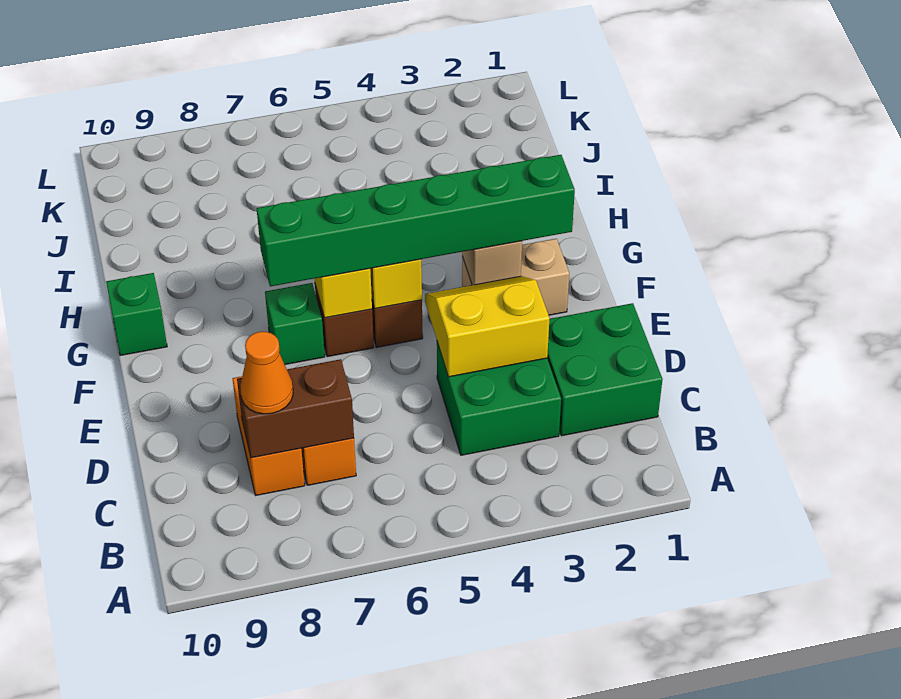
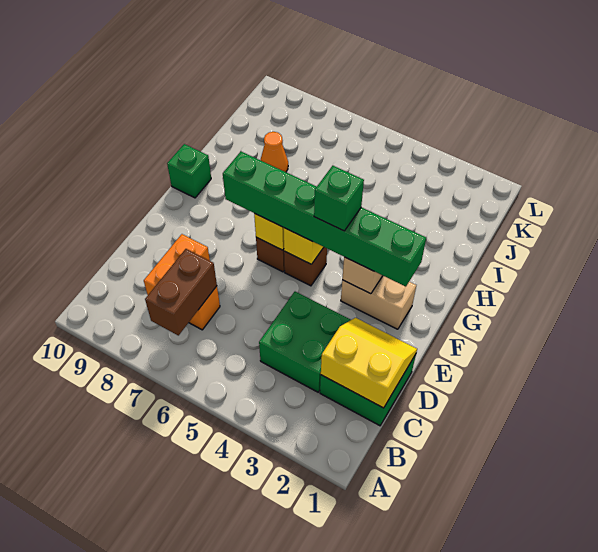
brown 1x2 brick [237,359,354,458] -> brown 1x2 brick turned to [145,249,217,335]
orange 1x1 cone [240,332,293,414] -> orange 1x1 cone moved to [261,132,288,172]
yellow 2x2 slope [425,276,550,377] -> yellow 2x2 slope moved to [321,318,417,408]
green 1x1 brick [265,283,325,365] -> green 1x1 brick moved to [314,166,364,231]

